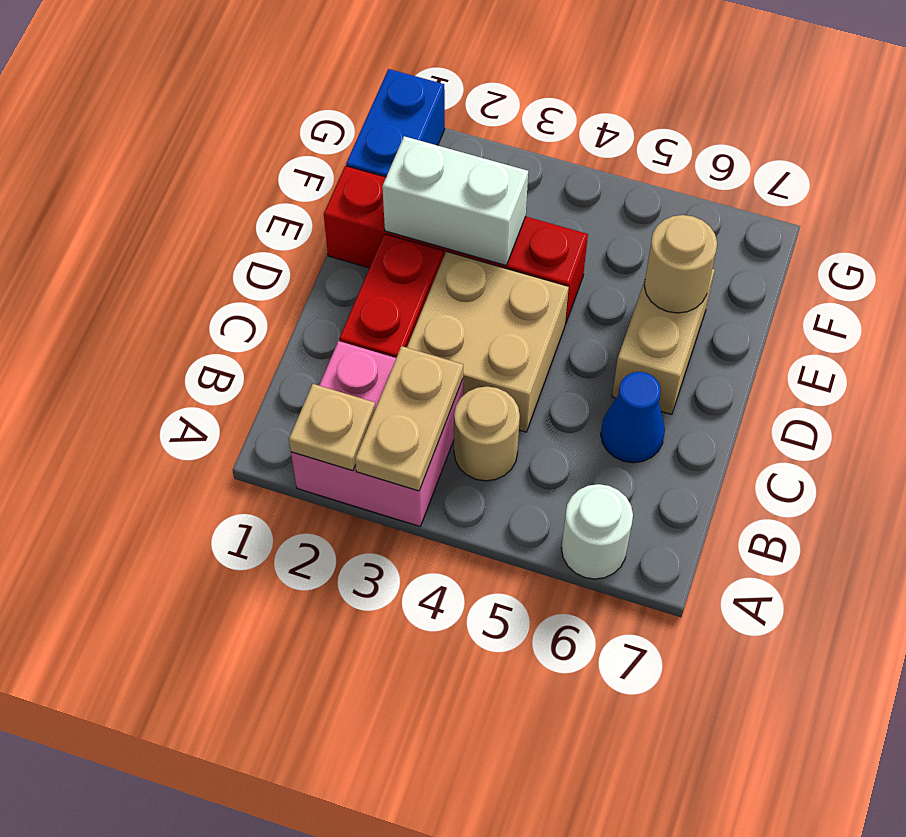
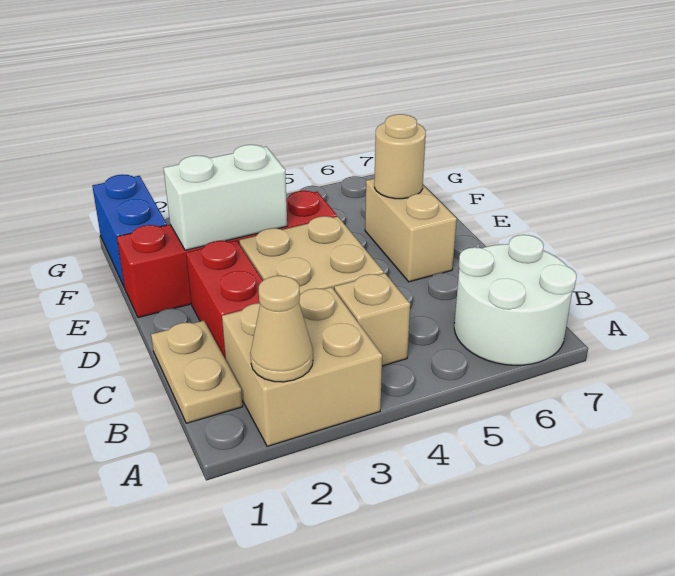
pink 2x2 brick [291,341,463,526] -> tan 2x2 brick [222,287,382,446]
tan 1x1 plate [289,384,375,471] -> tan 1x1 cone [250,276,313,382]
tan 1x2 plate [355,346,463,491] -> tan 1x2 plate moved to [151,321,243,423]
white 1x1 round brick [561,484,633,579] -> white 2x2 round brick [454,235,577,365]
tan 1x1 round brick [454,387,520,481] -> tan 1x1 brick [334,273,410,366]
blue 1x1 cone [601,372,665,463] -> none

